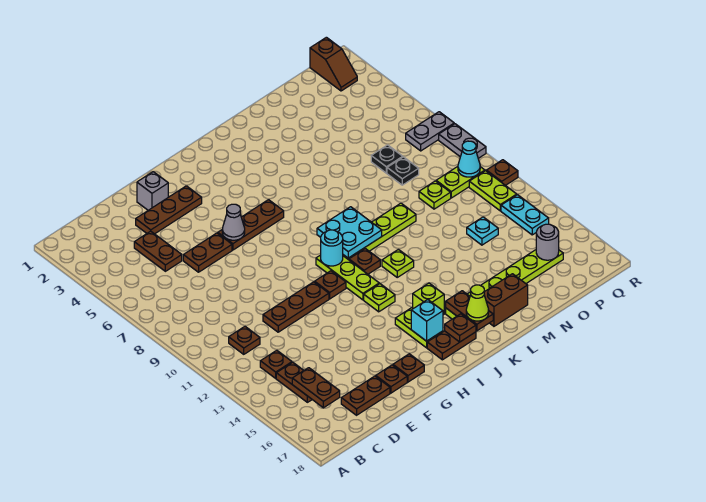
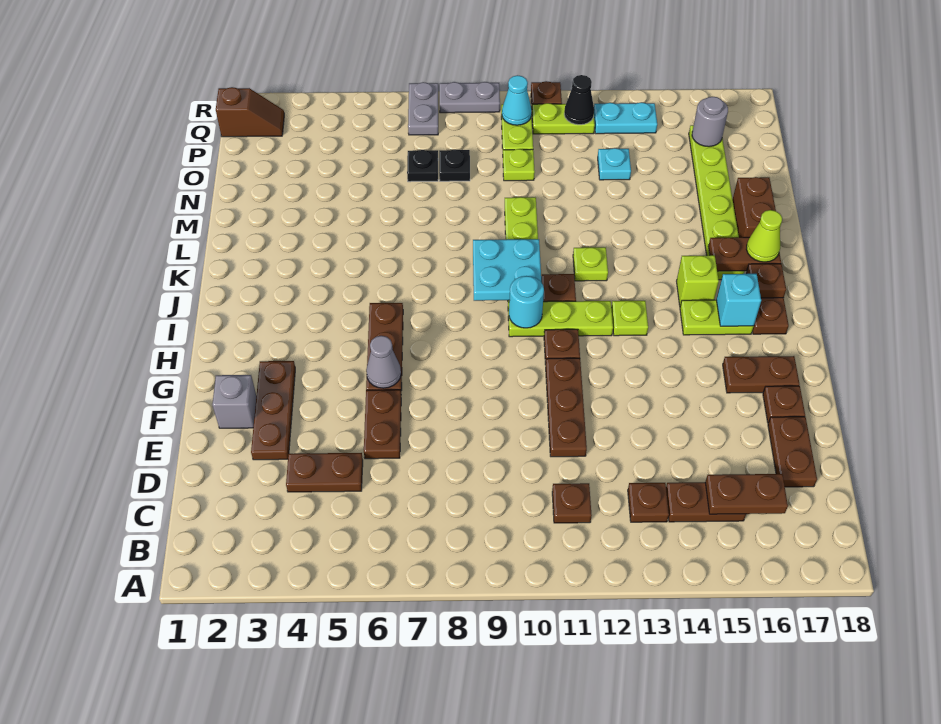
brown 1x1 plate [393,354,424,382] -> brown 1x2 plate [723,356,799,393]
none -> black 1x1 cone [564,75,594,125]

